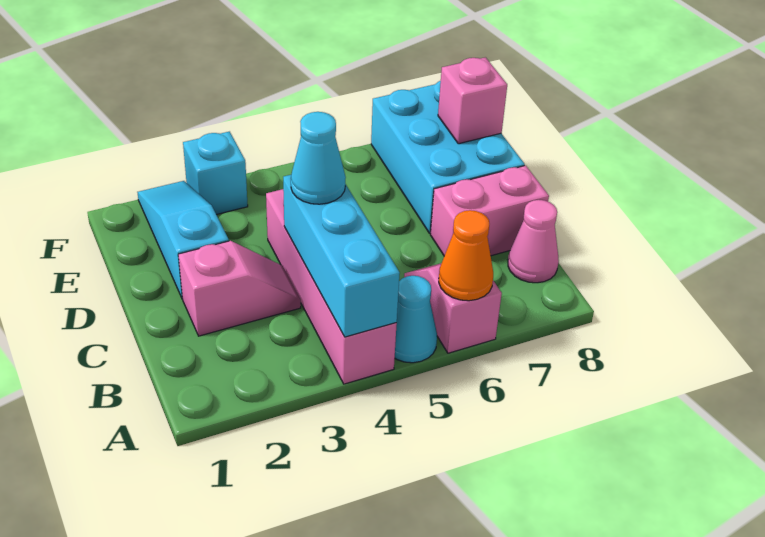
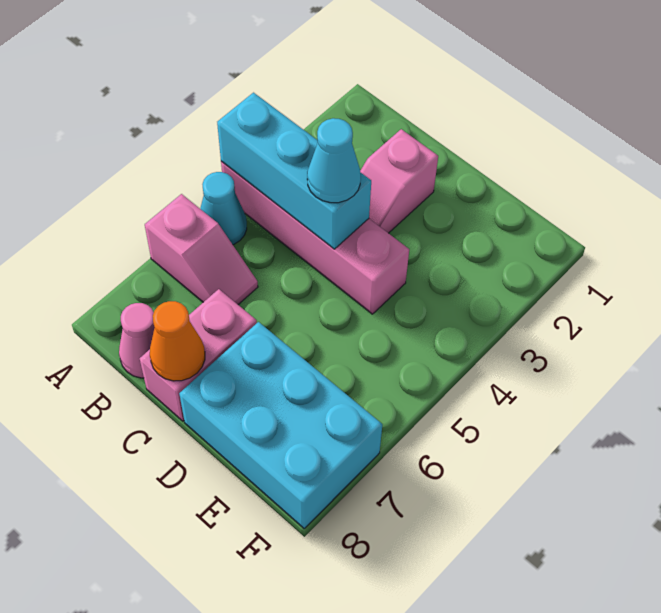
orange 1x1 cone [439,210,493,301] -> orange 1x1 cone moved to [150,301,205,381]
cyan 1x3 slope [137,181,229,299] -> none
pink 1x1 brick [438,57,507,144] -> none
cyan 1x1 brick [183,132,248,215] -> none

